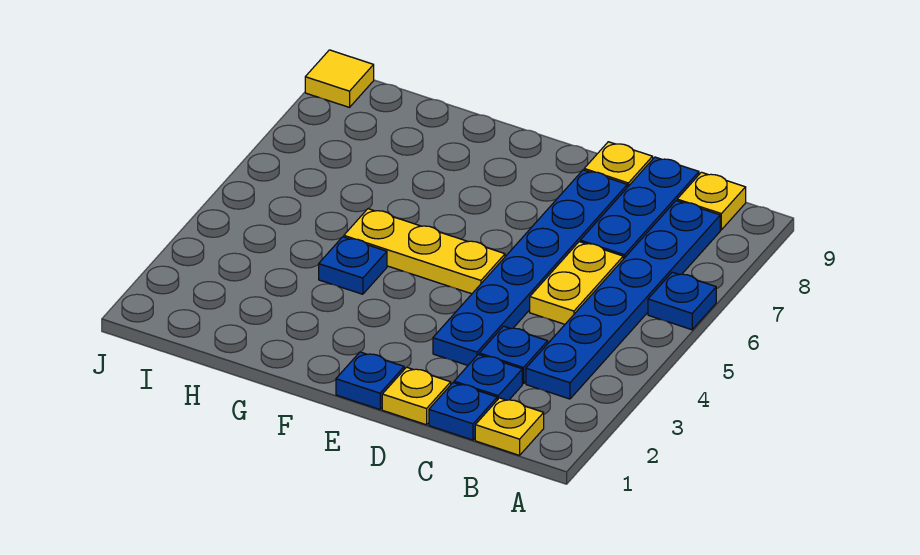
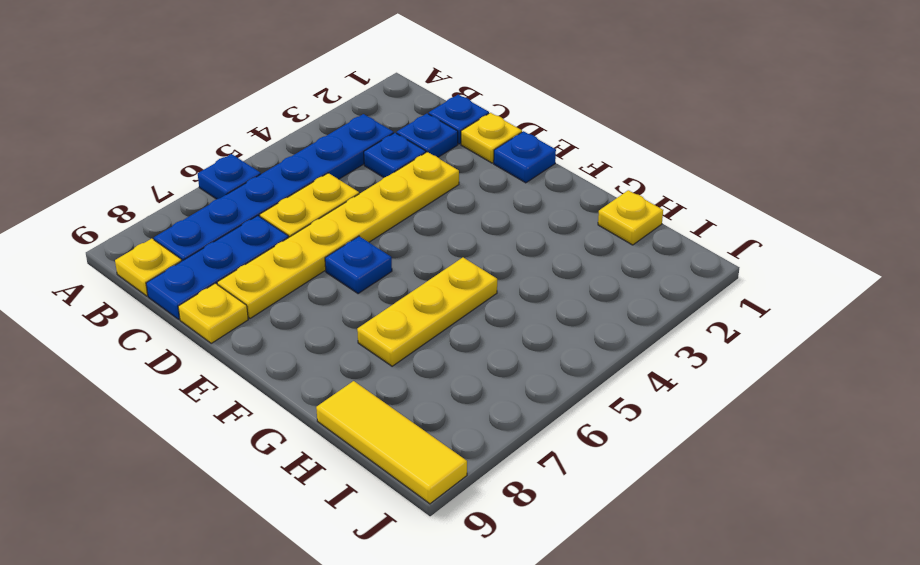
yellow 1x1 plate [475,398,544,455] -> yellow 1x1 plate moved to [598,190,663,245]
blue 1x6 plate [433,170,627,365] -> yellow 1x6 plate [217,152,459,318]
yellow 1x3 plate [344,209,505,294] -> yellow 1x3 plate turned to [357,258,497,366]
blue 1x1 plate [319,237,387,294] -> blue 1x1 plate moved to [325,236,392,294]
yellow 1x1 tile [305,50,374,107] -> yellow 1x3 tile [316,381,467,504]

